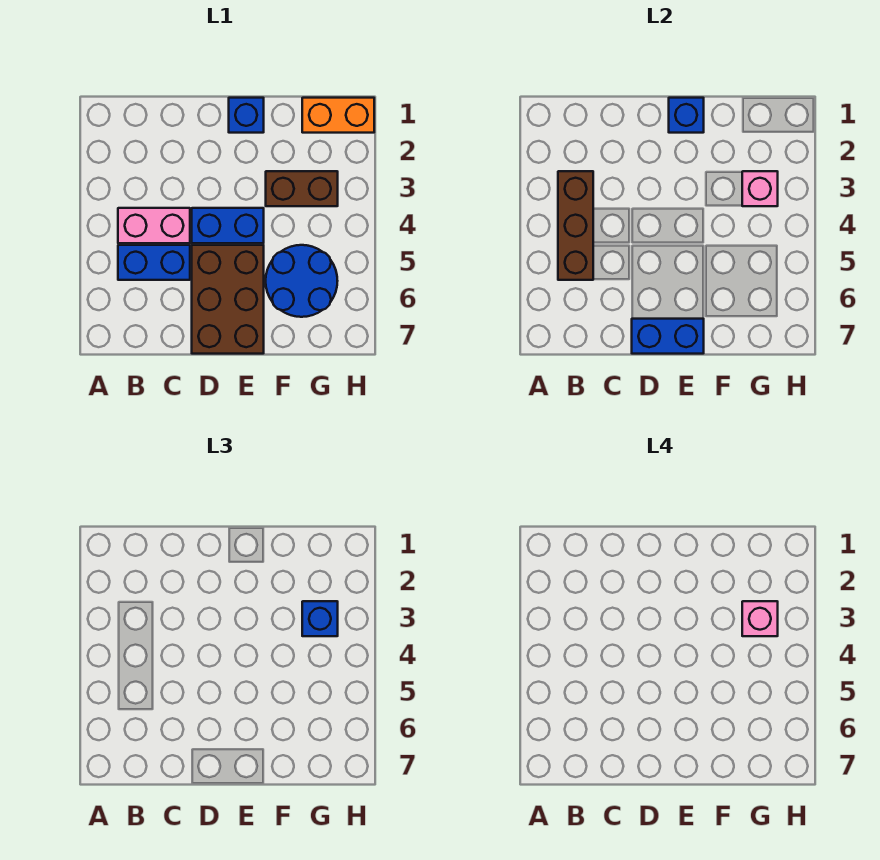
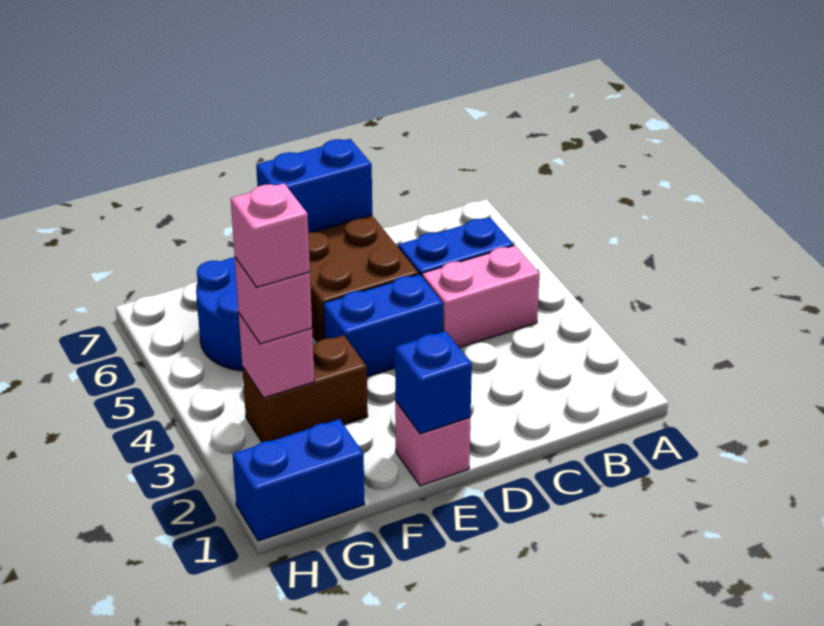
brown 1x3 brick [558,171,593,280] -> none
blue 1x1 brick [229,98,264,133] -> pink 1x1 brick [395,401,470,486]
orange 1x2 brick [302,98,374,133] -> blue 1x2 brick [233,419,365,541]
blue 1x1 brick [302,601,338,636] -> pink 1x1 brick [235,257,312,344]

